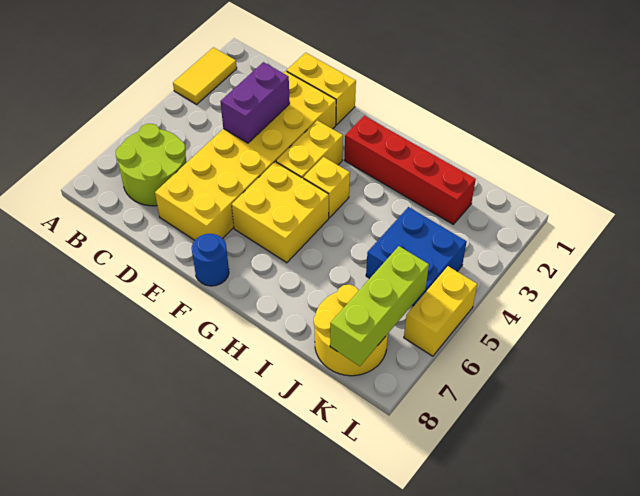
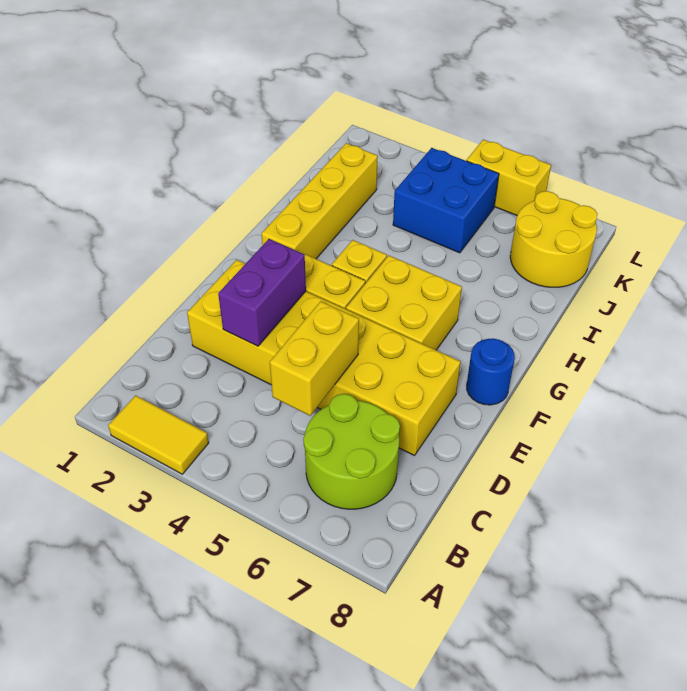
yellow 1x2 brick [287,53,356,125] -> yellow 1x2 brick moved to [270,301,359,416]
purple 1x2 brick [220,62,290,143] -> purple 1x2 brick turned to [218,239,306,346]
red 1x4 brick [344,116,476,224] -> yellow 1x4 brick [261,143,378,259]
lime 1x3 brick [330,246,429,366] -> none

